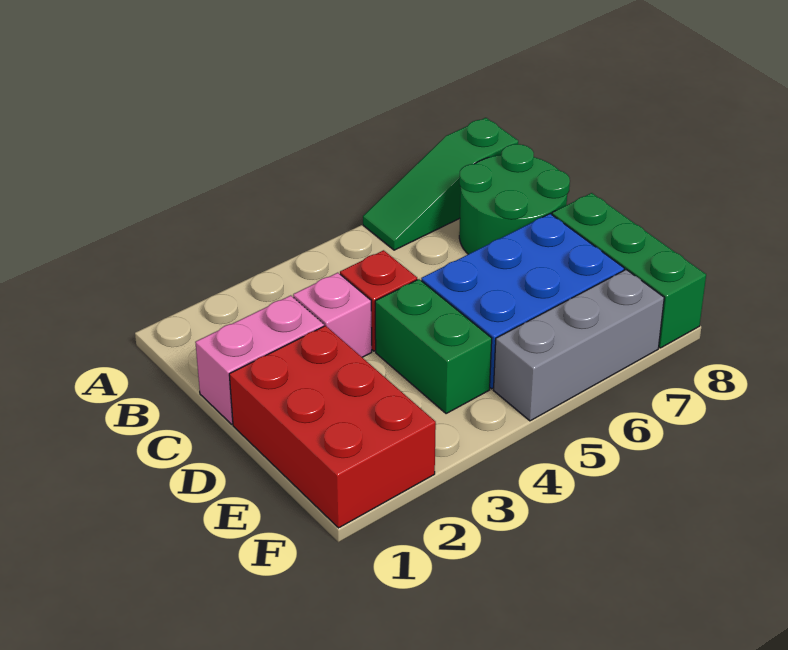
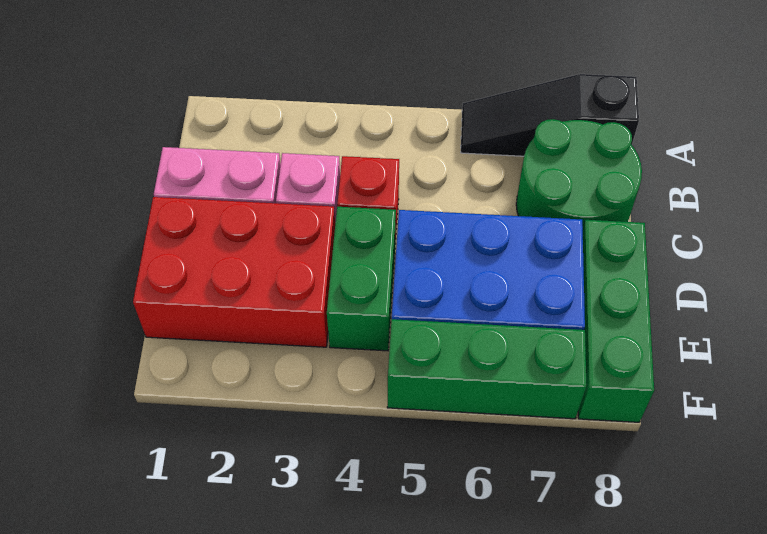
green 1x3 slope [363,118,518,250] -> black 1x3 slope [461,74,639,156]
red 2x3 brick [229,326,436,528] -> red 2x3 brick turned to [133,197,335,347]
grey 1x3 brick [494,270,664,421] -> green 1x3 brick [387,319,587,419]

